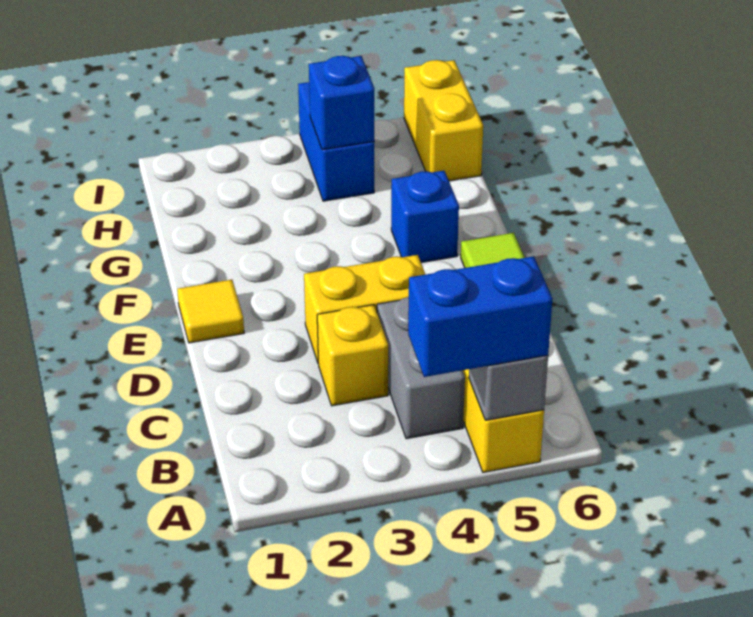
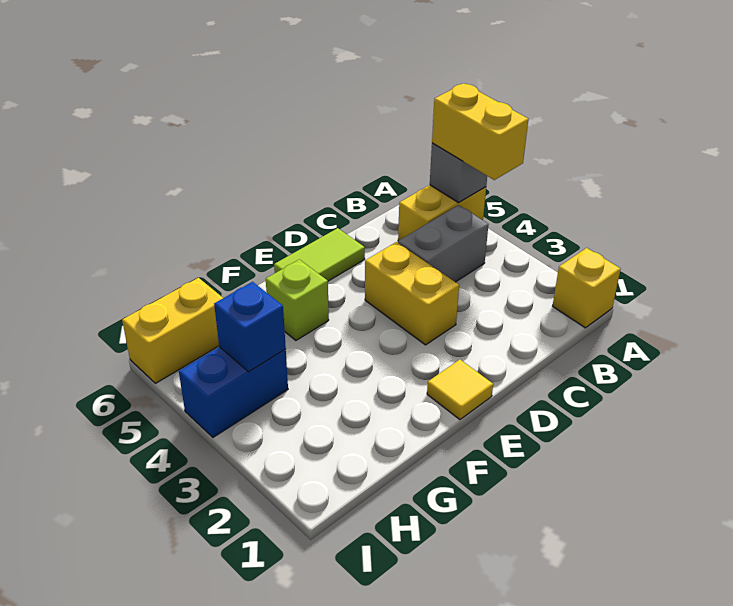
blue 1x2 brick [408,256,553,377] -> yellow 1x2 brick [432,83,528,180]
yellow 1x1 brick [317,305,388,406] -> yellow 1x1 brick moved to [553,248,621,328]
blue 1x1 brick [391,171,459,263] -> lime 1x1 brick [266,259,329,340]

